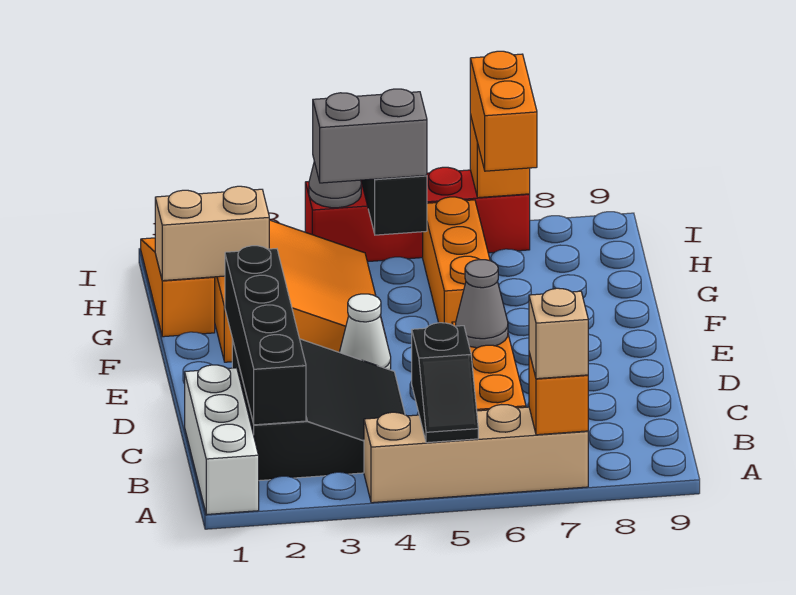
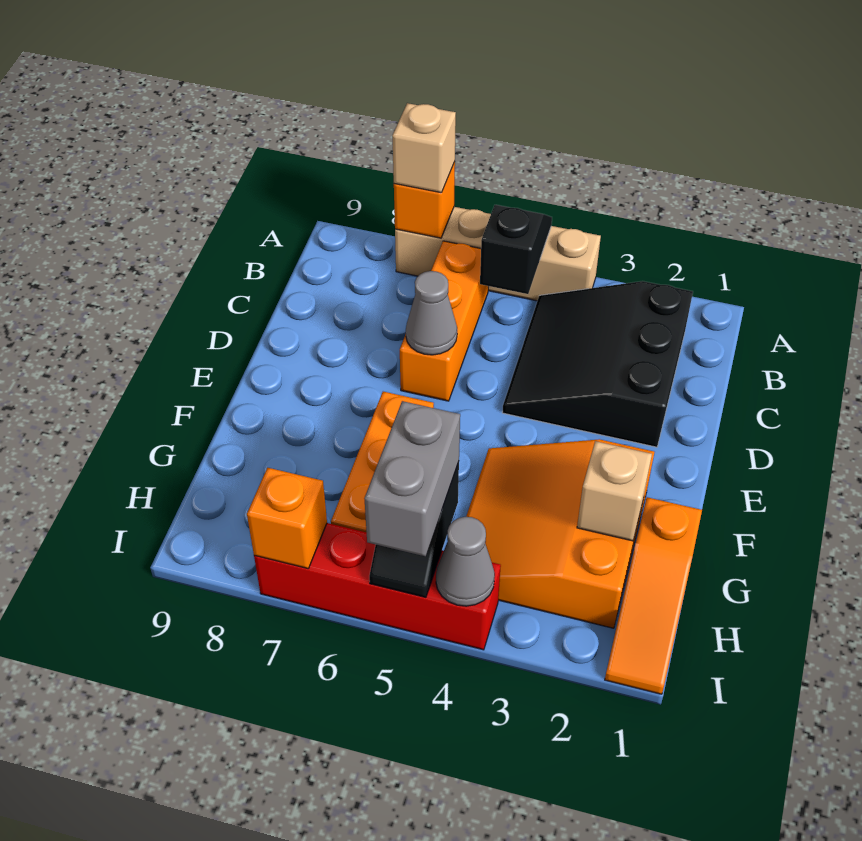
white 1x3 brick [185,365,259,514] -> none
black 1x4 brick [225,246,306,425] -> none
white 1x1 cone [339,294,391,370] -> none
tan 1x2 brick [155,186,269,281] -> tan 1x1 brick [577,441,652,541]
grey 1x2 brick [313,89,427,183] -> grey 1x2 brick turned to [364,401,460,556]
orange 1x2 brick [470,51,537,171] -> none

